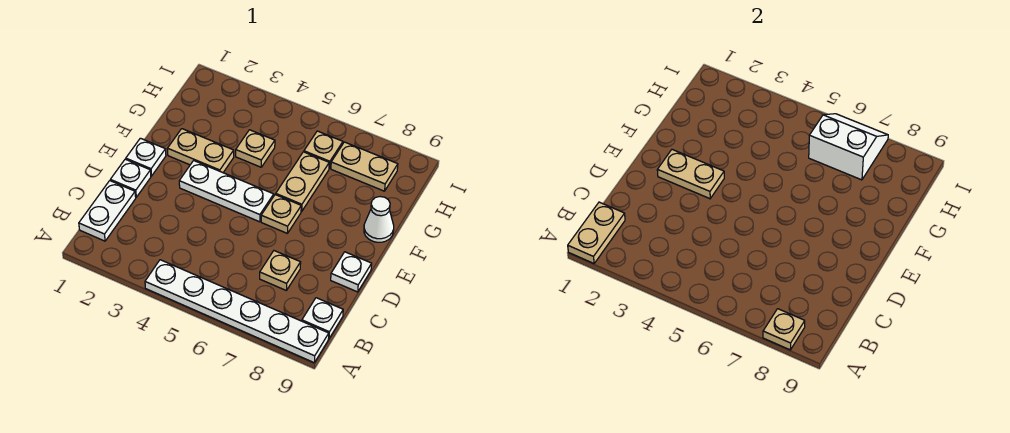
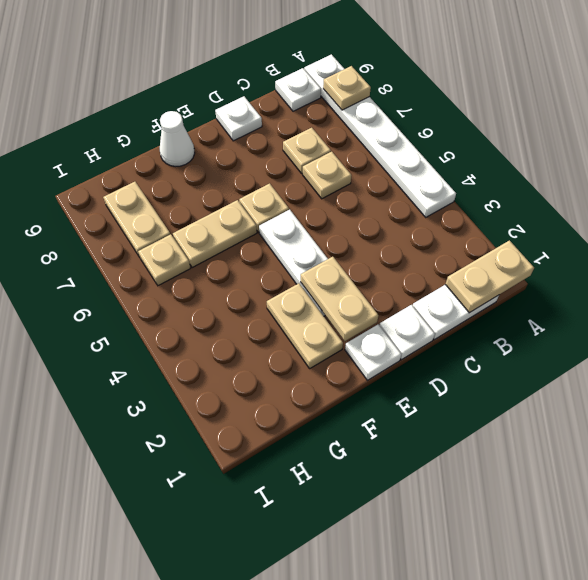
tan 1x1 plate [236,130,275,167] -> tan 1x1 plate moved to [303,152,352,199]
white 2x2 slope [809,114,888,180] -> none

